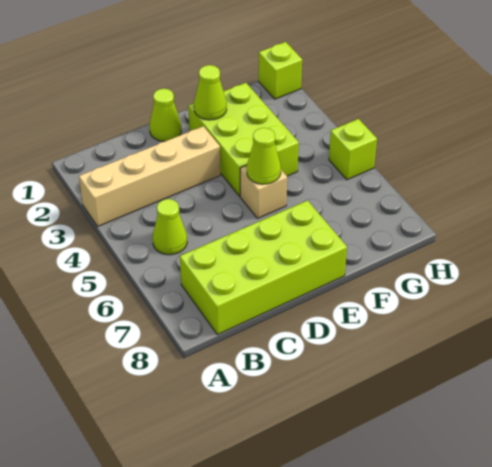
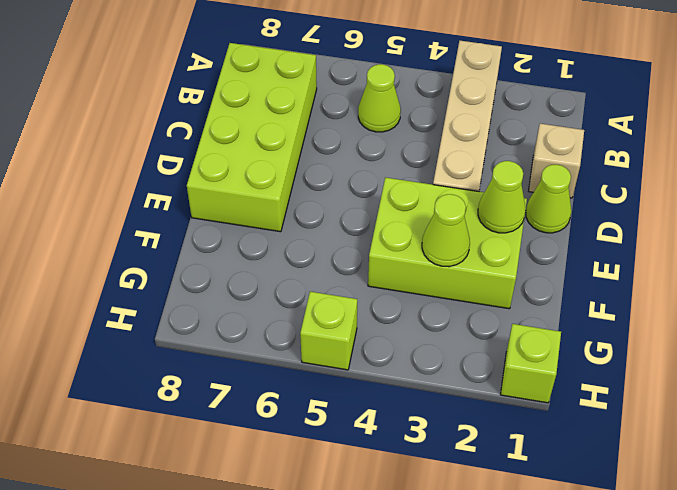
tan 1x1 brick [240,165,287,218] -> tan 1x1 brick moved to [529,124,584,198]
lime 1x1 cone [247,128,281,184] -> lime 1x1 cone moved to [422,194,470,267]

